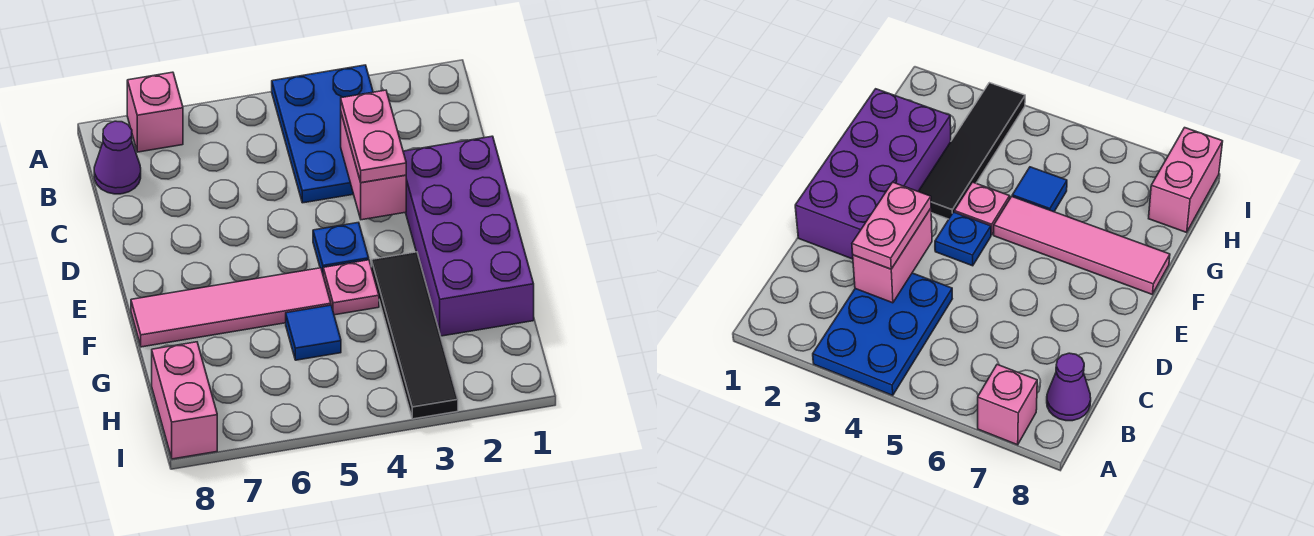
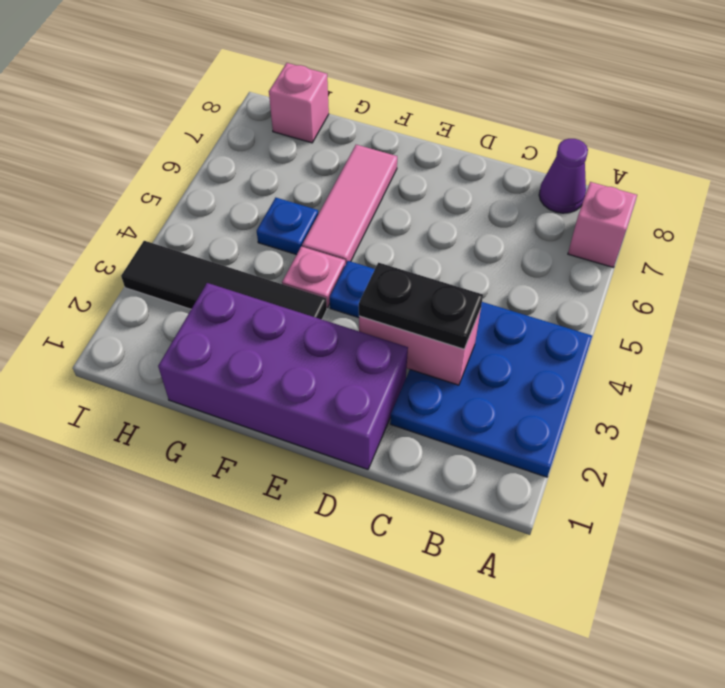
blue 2x3 plate [272,65,373,203] -> blue 3x3 plate [390,302,592,477]
pink 1x2 plate [341,90,406,183] -> black 1x2 plate [359,263,483,349]
pink 1x4 tile [131,268,331,347] -> pink 1x3 tile [302,145,397,263]
blue 1x1 tile [286,305,341,360] -> blue 1x1 plate [257,198,318,255]
pink 1x2 brick [152,342,217,459] -> pink 1x1 brick [269,63,329,143]

